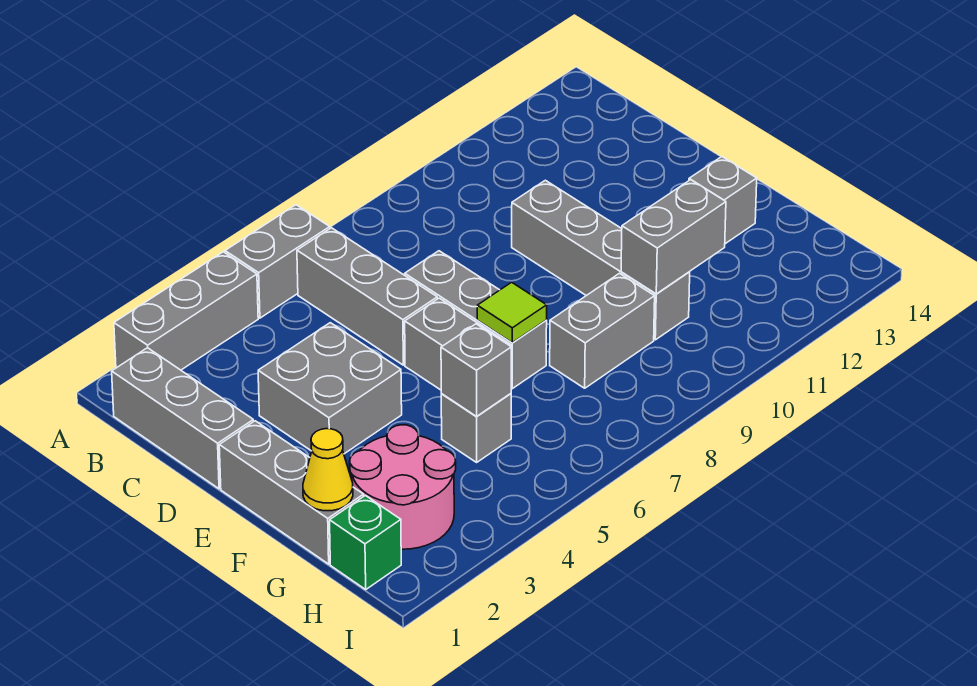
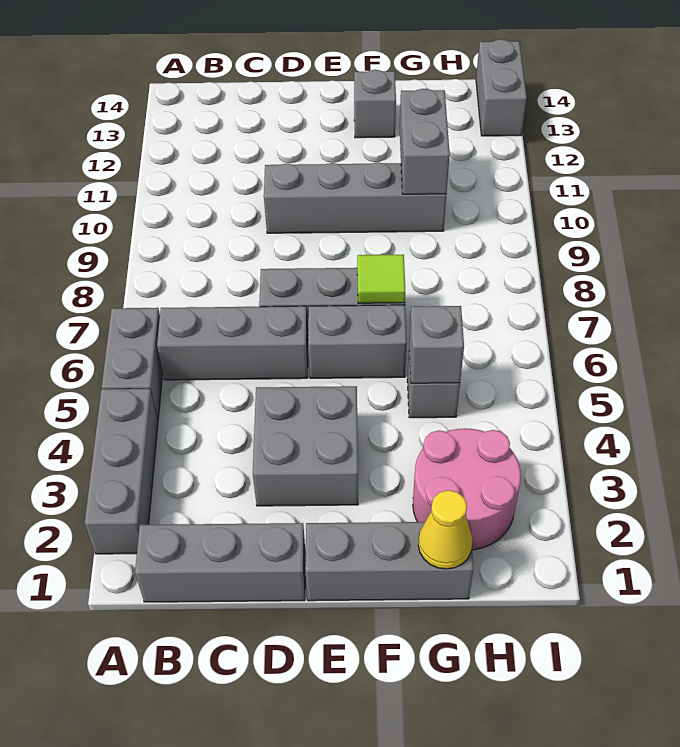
grey 1x2 brick [550,273,655,388] -> grey 1x2 brick moved to [476,39,527,136]
green 1x1 brick [330,496,401,589] -> none

